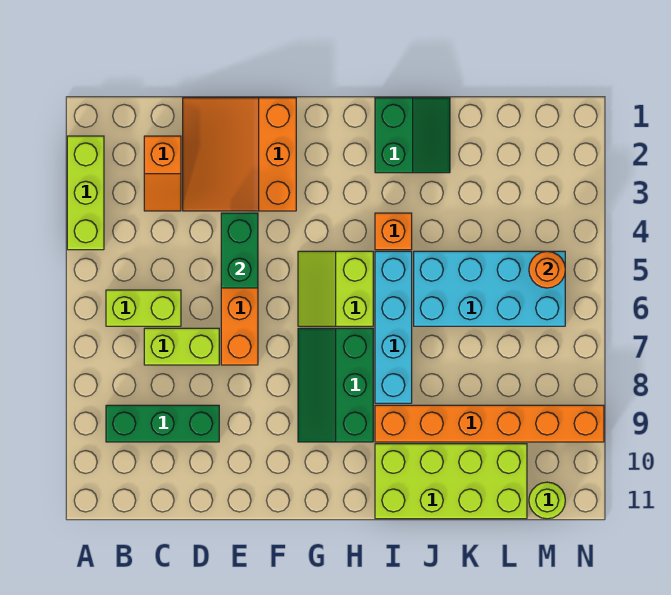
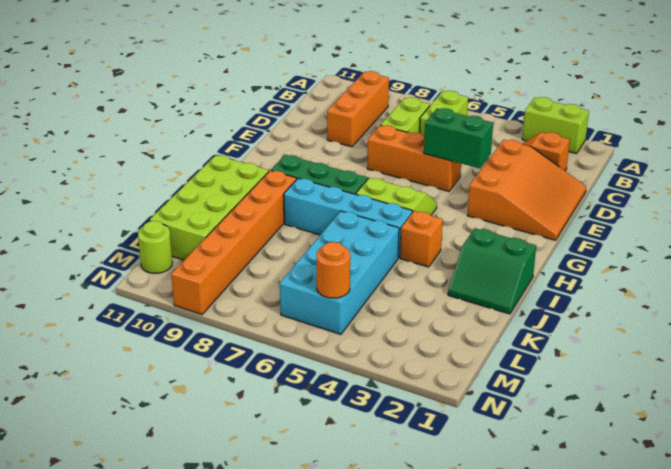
lime 1x3 brick [67,136,104,250] -> lime 1x2 brick [522,97,589,154]
green 1x3 brick [106,405,219,442] -> orange 1x3 brick [327,71,389,147]
orange 3x3 slope [183,98,296,211] -> orange 3x3 slope turned to [467,139,586,240]

